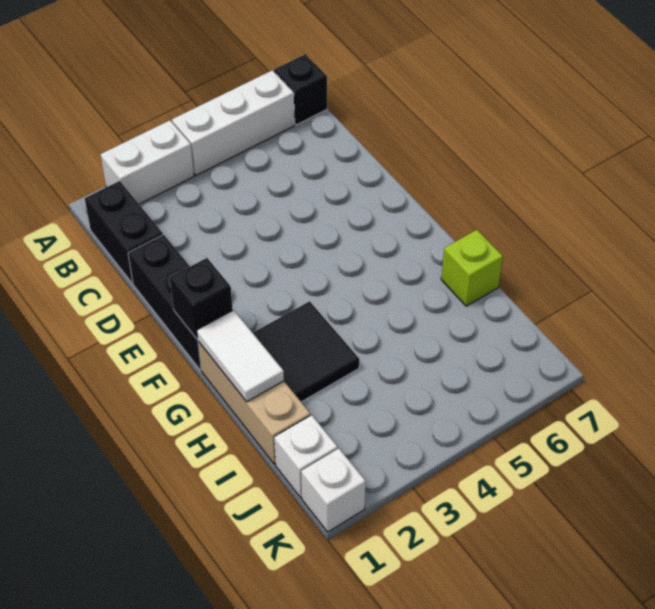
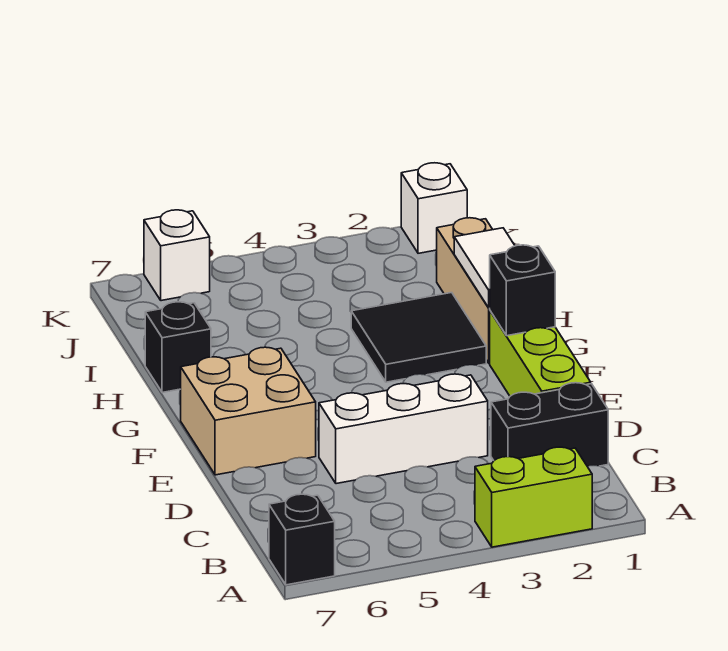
white 1x2 brick [100,120,194,204] -> lime 1x2 brick [475,447,592,547]
white 1x3 brick [172,70,295,175] -> white 1x3 brick moved to [319,374,488,484]
black 1x2 brick [85,181,163,283] -> black 1x2 brick turned to [491,383,608,466]
black 1x3 brick [128,235,201,370] -> lime 1x3 brick [490,311,591,396]
none -> tan 2x2 brick [181,347,316,475]
lime 1x1 brick [441,230,503,306] -> black 1x1 brick [145,302,211,393]
white 1x1 brick [274,415,338,498] -> white 1x1 brick moved to [144,210,210,301]

